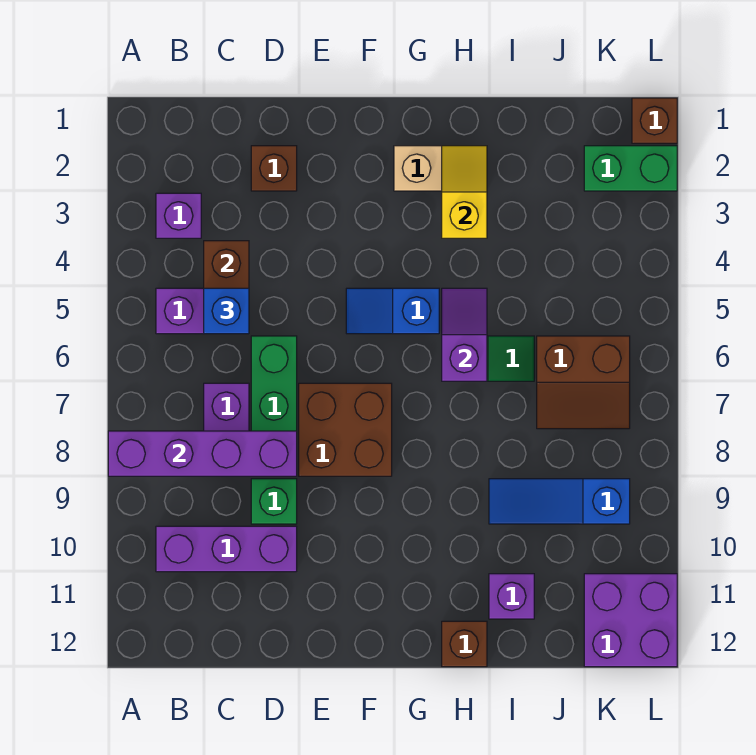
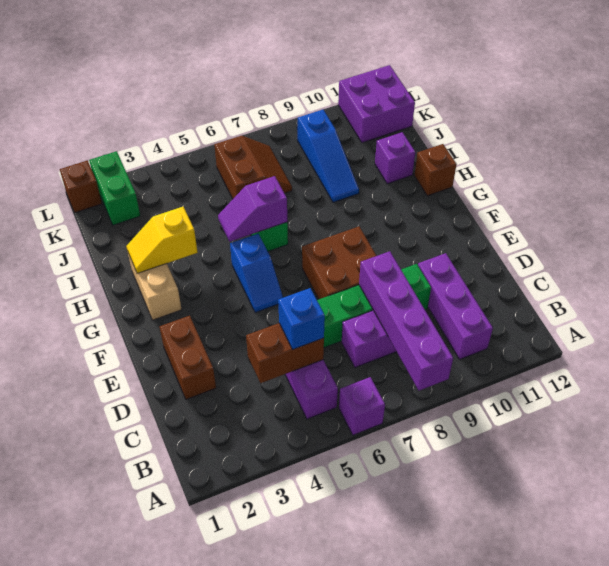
purple 1x1 brick [156,193,201,238] -> purple 1x1 brick moved to [339,377,385,435]
brown 1x1 brick [251,146,297,191] -> brown 1x2 brick [160,316,216,399]

